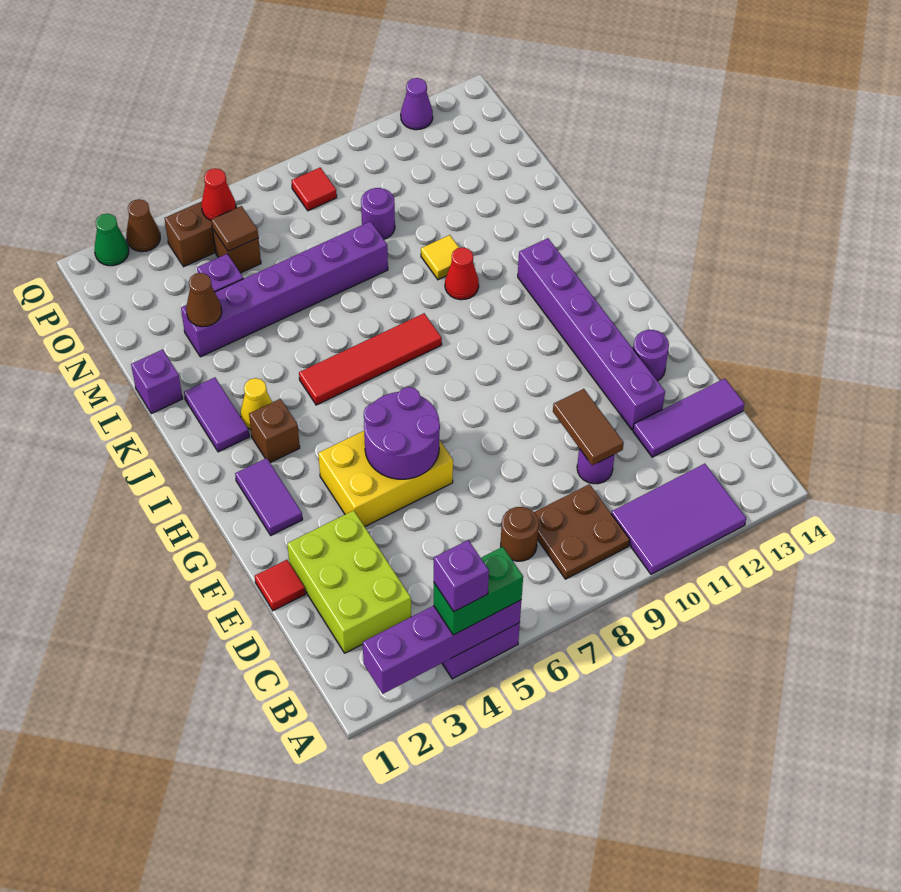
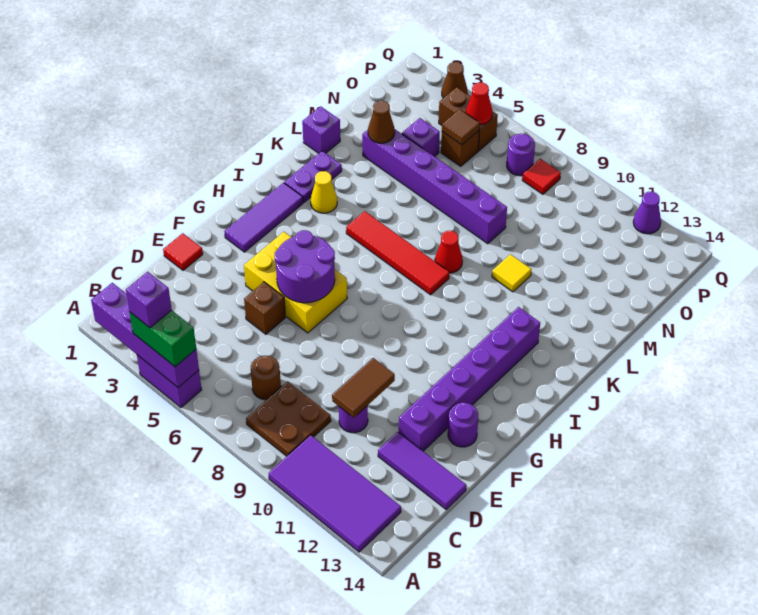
purple 2x3 tile [611,464,746,574] -> purple 2x4 tile [269,435,401,552]
lime 2x3 brick [287,510,411,653] -> none
purple 1x2 tile [235,458,303,535] -> purple 1x3 tile [224,183,303,252]
brown 1x1 brick [249,399,300,463] -> brown 1x1 brick moved to [244,282,286,334]
purple 1x2 tile [184,377,249,452] -> purple 1x2 plate [284,151,342,202]
red 1x1 cone [445,247,479,300] -> red 1x1 cone moved to [435,231,463,273]
purple 1x1 round brick [361,188,395,239] -> purple 1x1 round brick moved to [507,134,535,176]
green 1x1 cone [94,214,129,266] -> none

